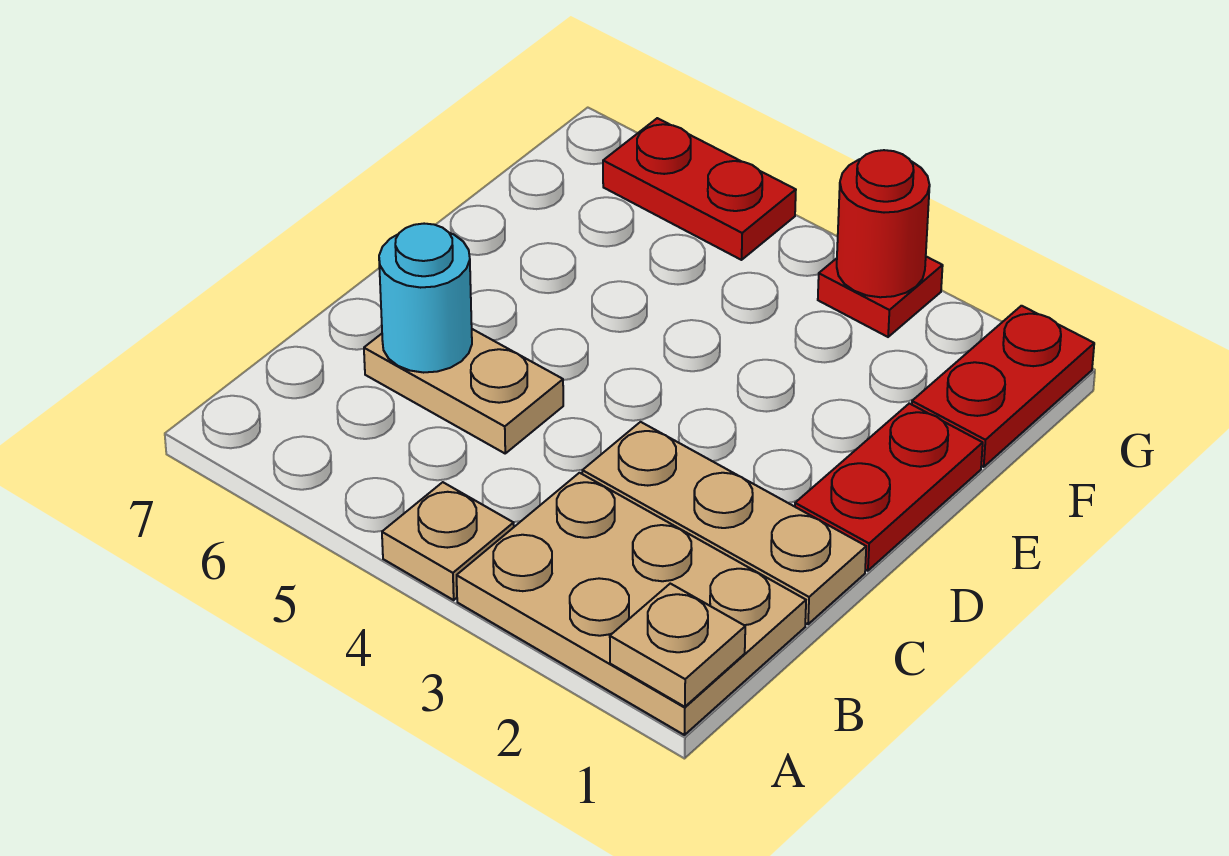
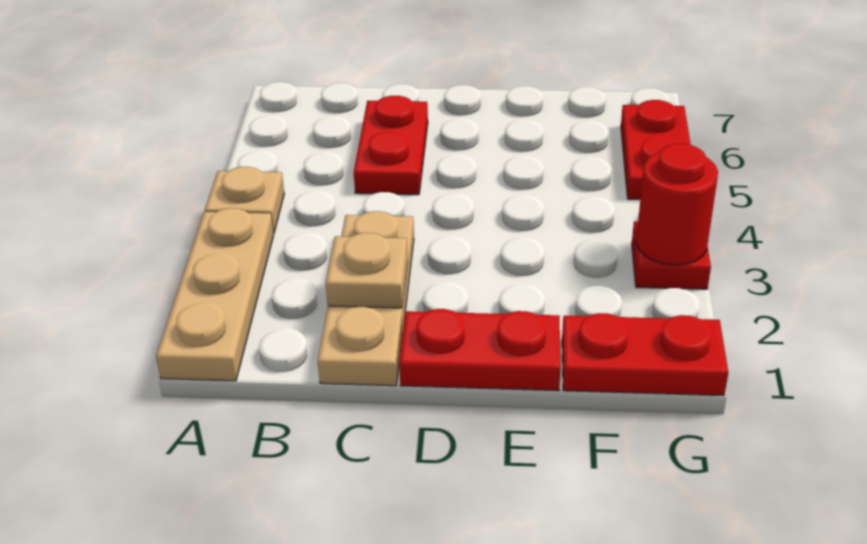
tan 2x3 plate [457,473,806,735] -> tan 1x3 plate [156,208,274,381]
tan 1x1 plate [610,584,745,707] -> tan 1x1 plate moved to [326,233,408,308]
tan 1x2 plate [364,329,563,453] -> red 1x2 plate [354,96,428,195]
cyan 1x1 round brick [379,224,472,373] -> none

